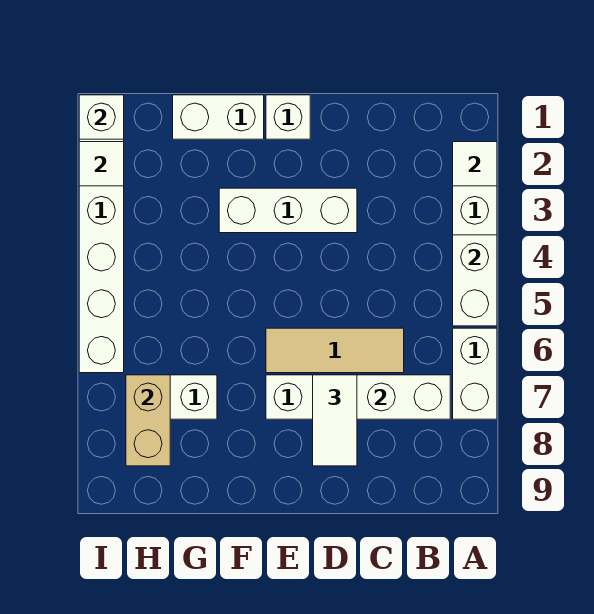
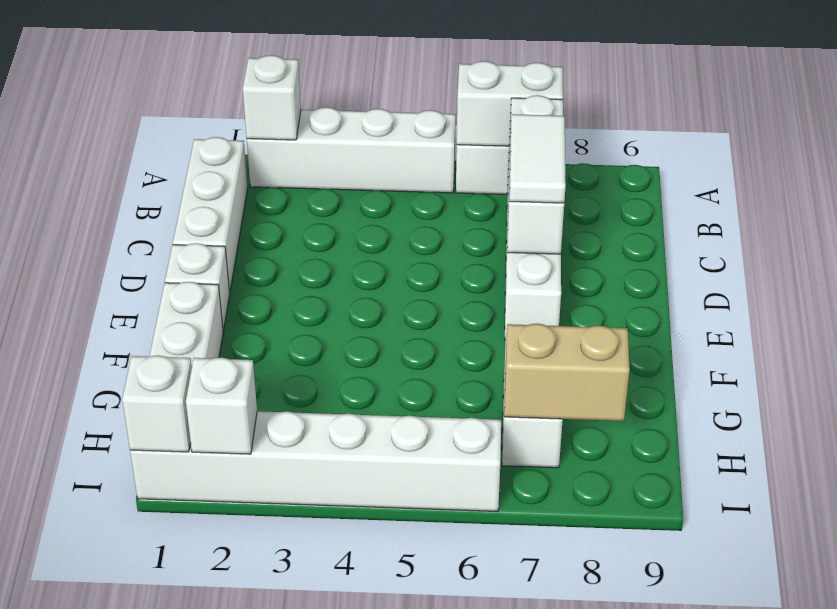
white 1x1 tile [453,142,497,186] -> white 1x1 brick [243,55,301,140]
white 1x2 brick [453,235,497,326] -> white 1x2 brick moved to [457,61,563,146]
tan 1x3 tile [266,328,404,373] -> none
white 1x3 brick [219,188,357,233] -> white 1x3 brick moved to [173,137,248,292]
white 1x2 tile [313,375,357,466] -> white 1x2 tile turned to [510,114,566,203]
white 1x1 tile [79,142,124,186] -> white 1x1 brick [186,358,257,454]

